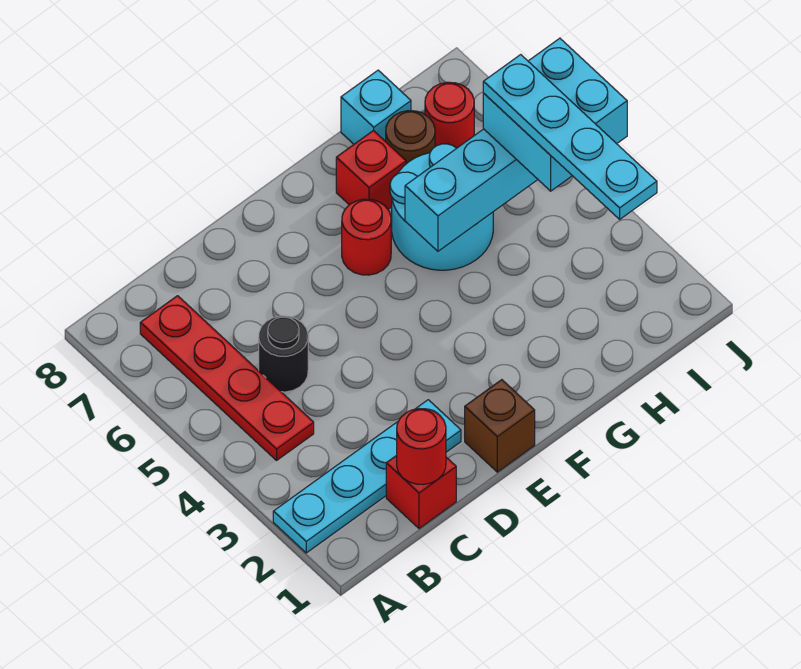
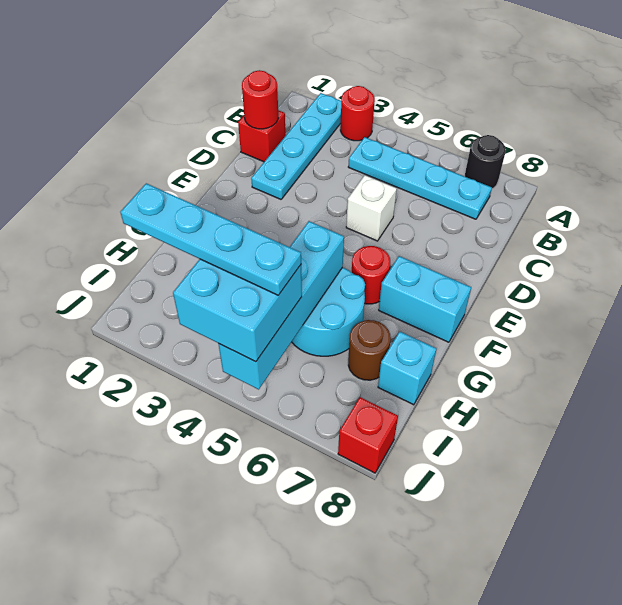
red 1x4 plate [140,296,314,460] -> cyan 1x4 plate [348,137,492,219]
black 1x1 round brick [259,316,308,392] -> black 1x1 round brick moved to [465,135,506,189]
none -> white 1x1 brick [346,175,397,241]
brown 1x1 brick [465,380,535,472] -> none
none -> cyan 1x2 brick [379,256,471,342]
red 1x1 brick [336,130,406,209] -> red 1x1 brick moved to [338,397,398,473]
red 1x1 round brick [425,82,474,148] -> red 1x1 round brick moved to [340,86,375,141]

